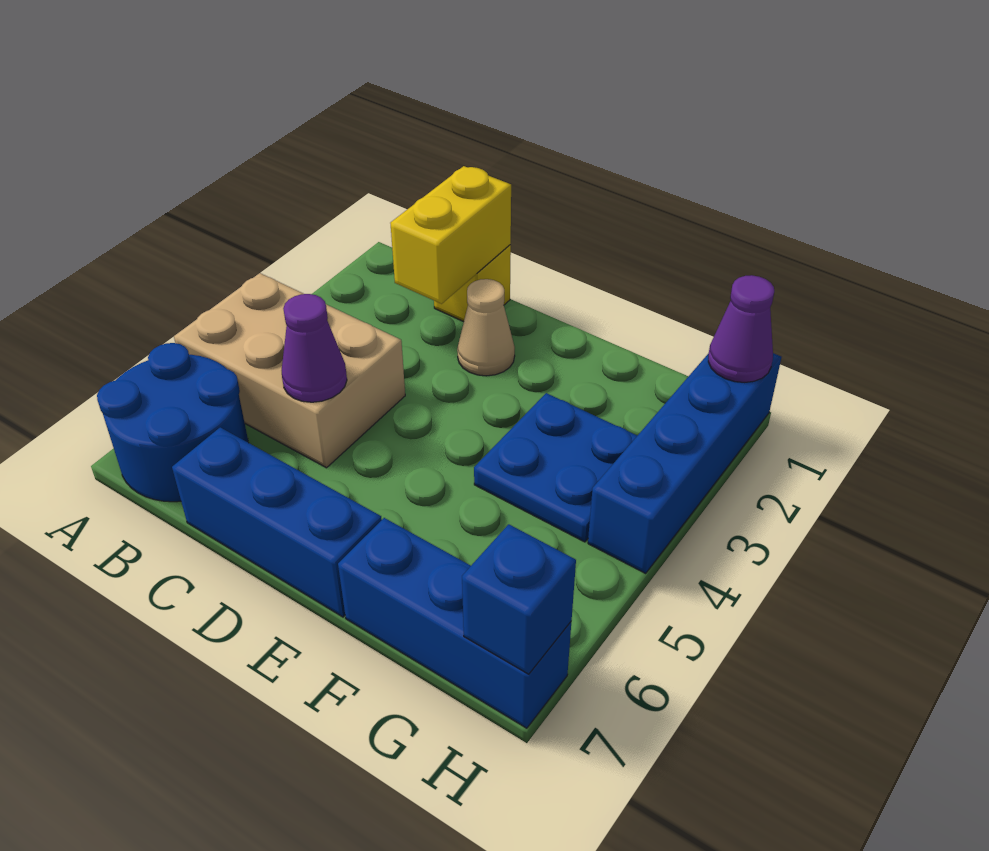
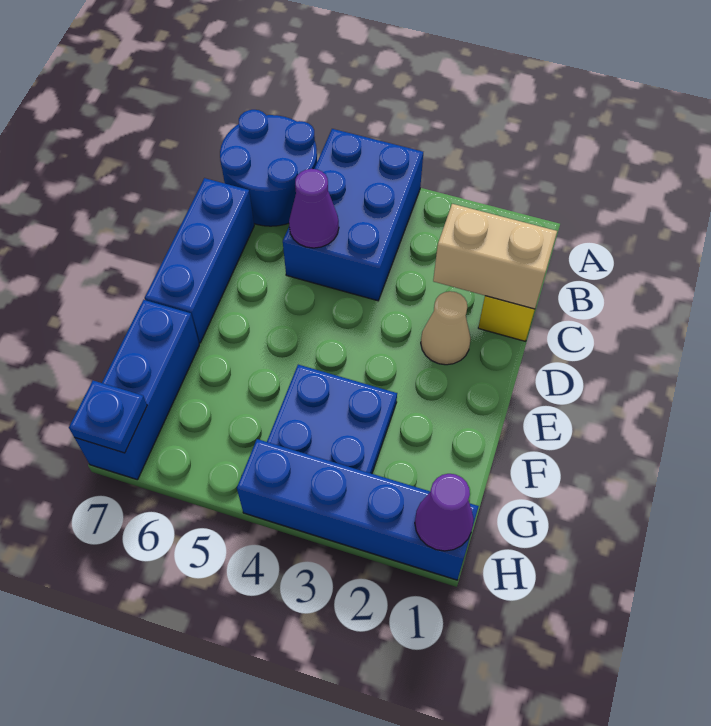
tan 2x3 brick [174,273,405,468] -> blue 2x3 brick [283,129,423,301]
yellow 1x2 brick [390,166,511,304] -> tan 1x2 brick [433,204,557,309]
blue 1x1 brick [462,524,576,674] -> blue 1x1 plate [69,381,147,453]

